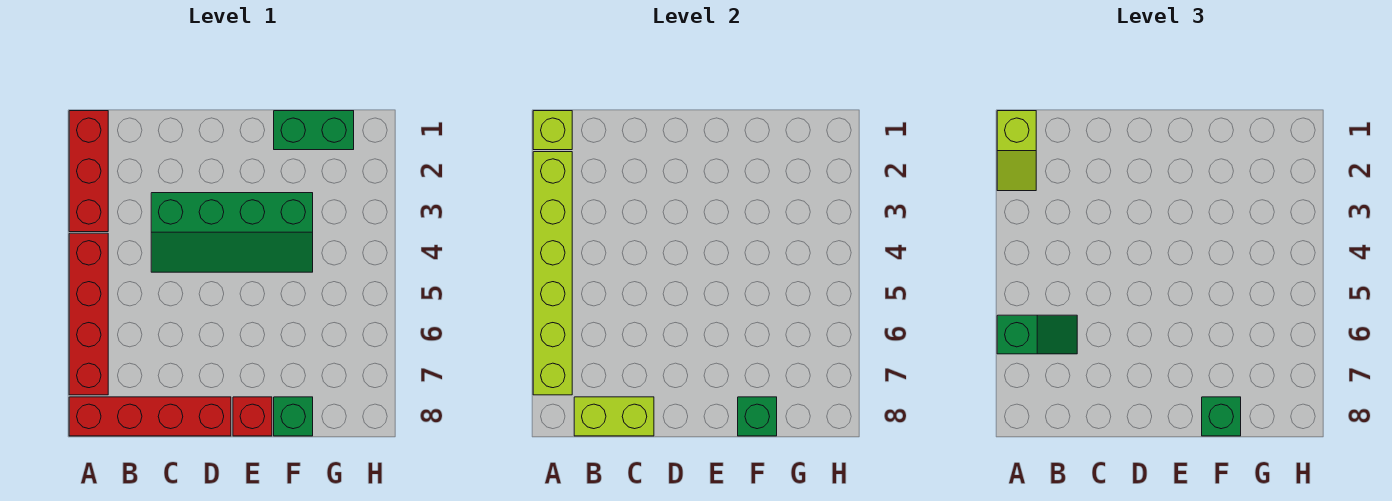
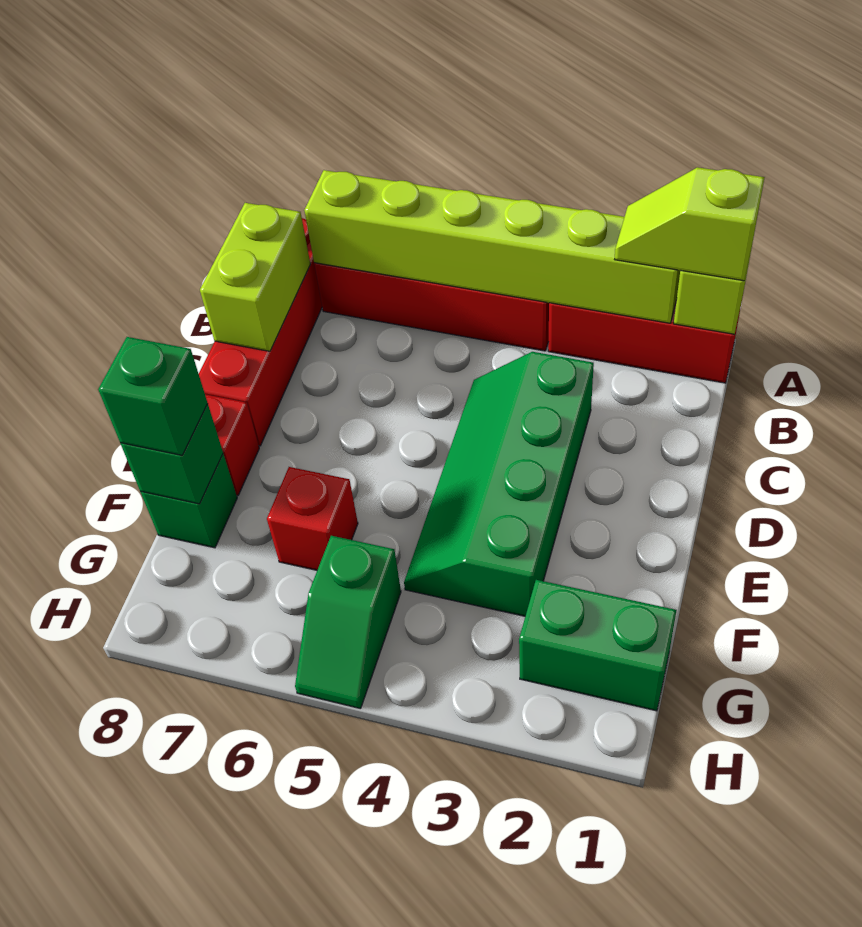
green 1x2 slope [997,315,1077,354] -> green 1x2 slope moved to [295,536,401,709]
green 1x2 brick [274,111,354,150] -> green 1x2 brick turned to [519,580,677,711]
none -> red 1x1 brick [267,467,358,570]

